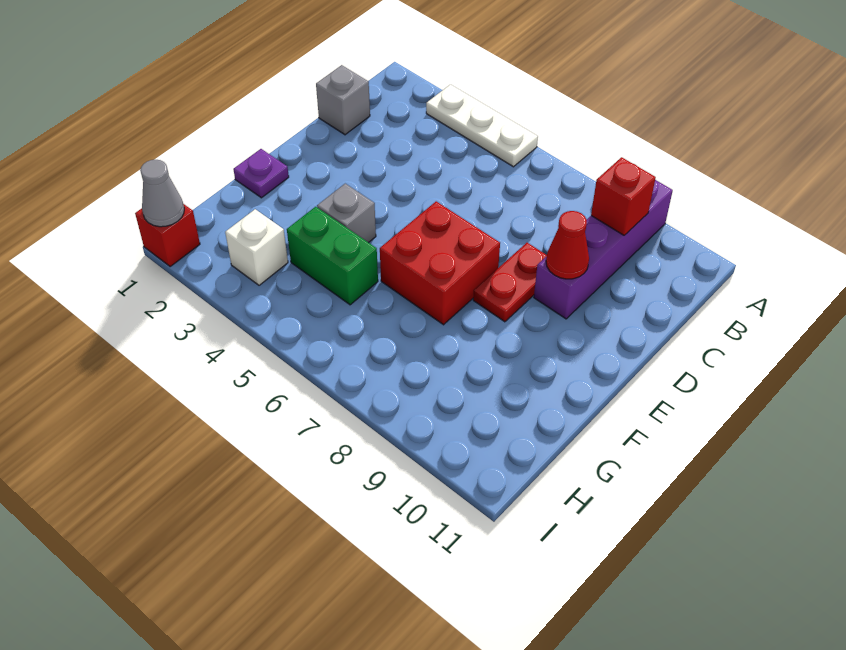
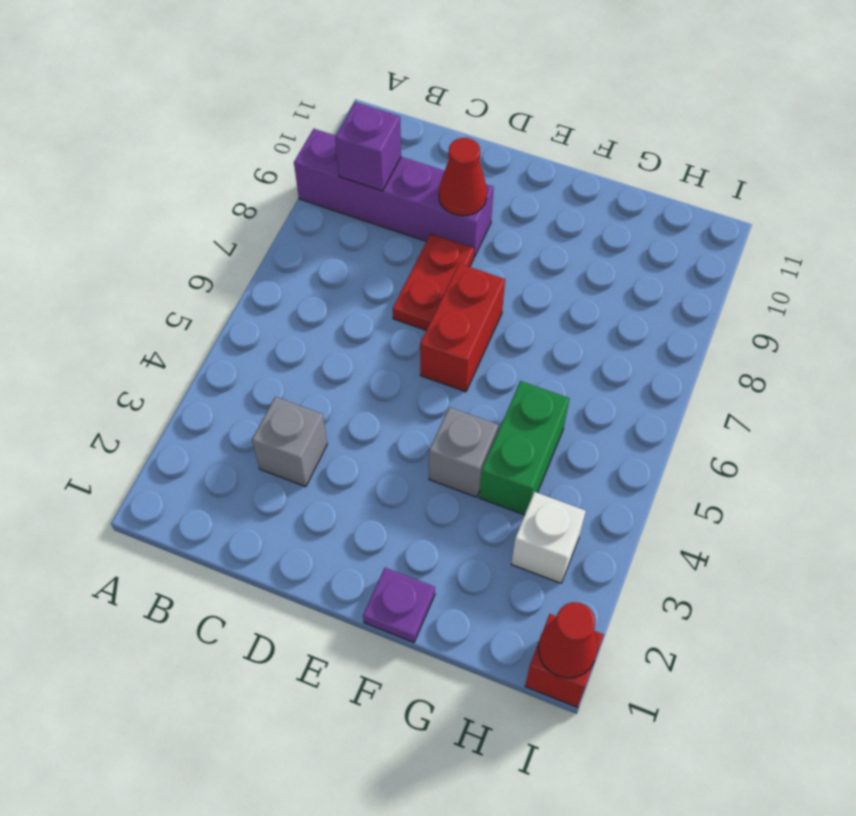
white 1x3 plate [426,84,538,167] -> none
red 1x1 brick [591,157,656,235] -> purple 1x1 brick [335,102,401,191]
grey 1x1 brick [316,65,370,135] -> grey 1x1 brick moved to [252,397,327,487]
red 1x2 plate [473,243,547,322] -> red 1x2 plate turned to [393,234,474,330]
red 2x2 brick [380,201,500,325] -> red 1x2 brick [420,264,505,392]
grey 1x1 cone [140,160,184,227] -> red 1x1 cone [538,602,598,678]

